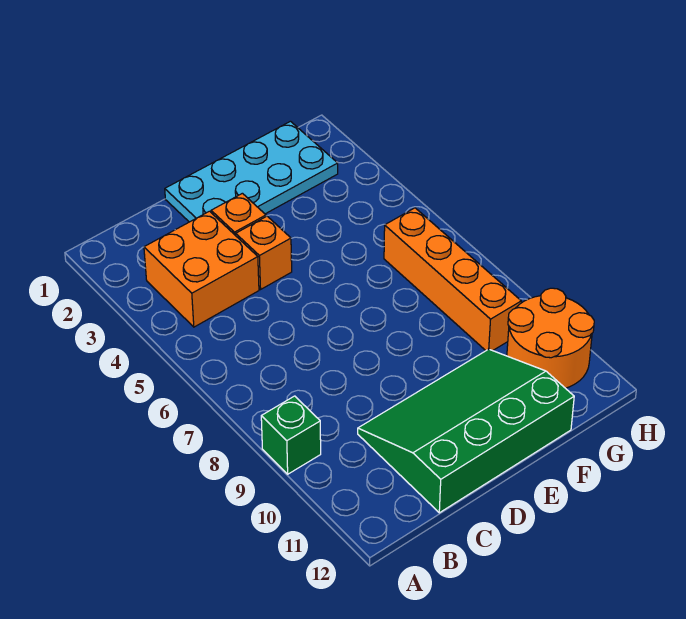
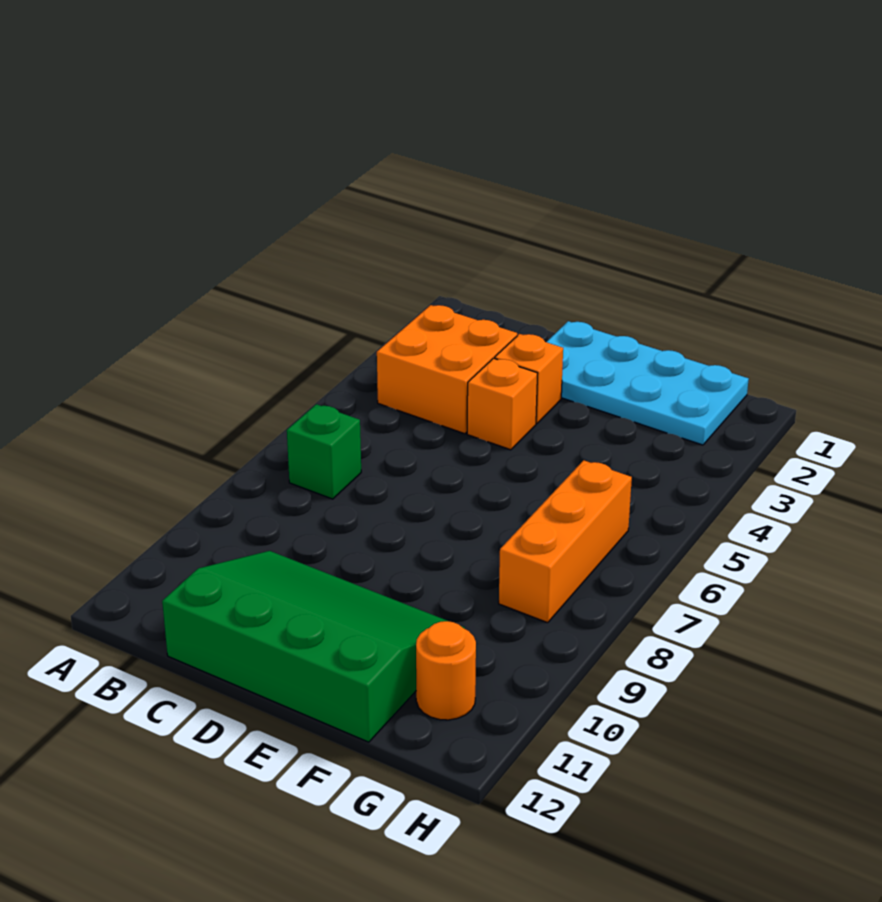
green 1x1 brick [261,396,321,474] -> green 1x1 brick moved to [287,404,361,499]
orange 1x4 brick [384,208,521,351] -> orange 1x3 brick [499,460,632,623]
orange 2x2 round brick [507,288,594,388] -> orange 1x1 round brick [416,621,476,720]

